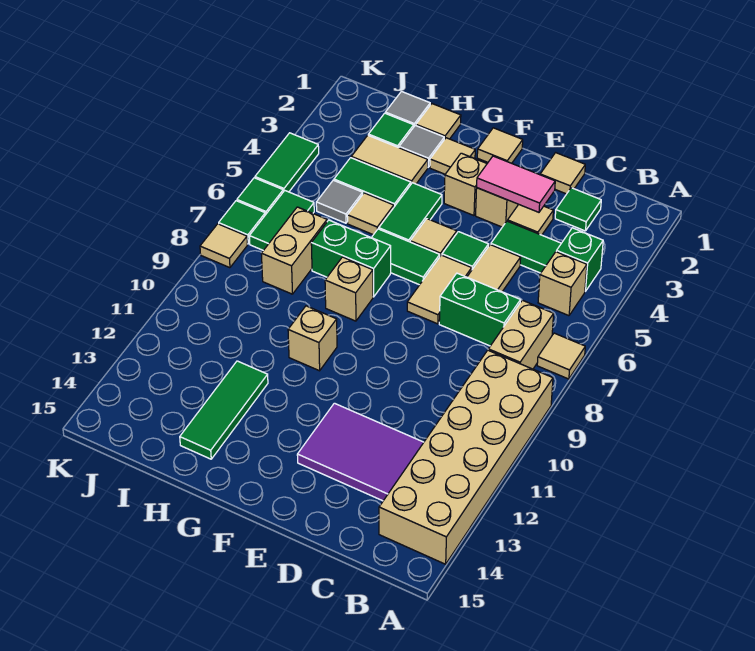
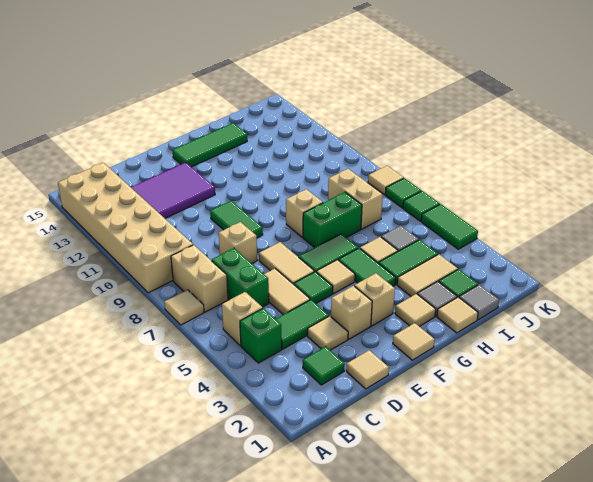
green 1x2 brick [439,273,520,346] -> green 1x2 brick turned to [212,248,269,307]
pink 1x2 tile [477,156,555,212] -> none
tan 1x1 brick [288,306,337,371] -> tan 1x1 brick moved to [219,222,257,263]
green 1x3 tile [180,361,268,459] -> green 1x3 tile turned to [172,123,247,167]
green 1x2 tile [249,191,314,250] -> green 1x2 tile moved to [210,201,263,238]

